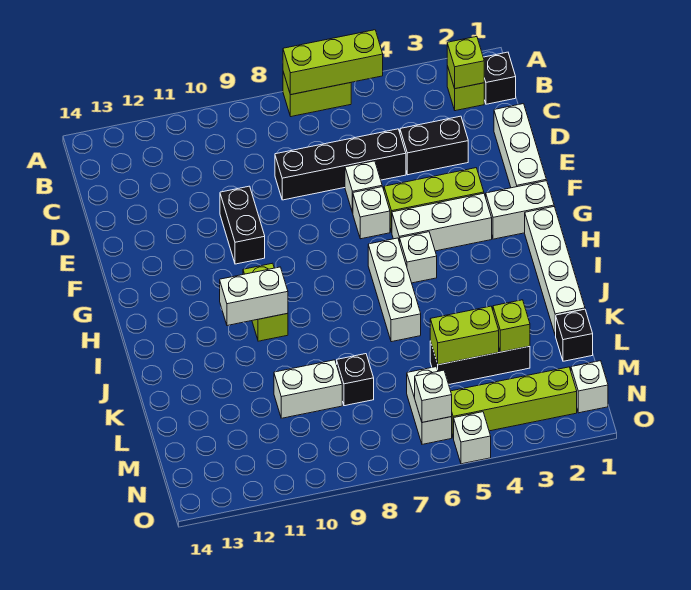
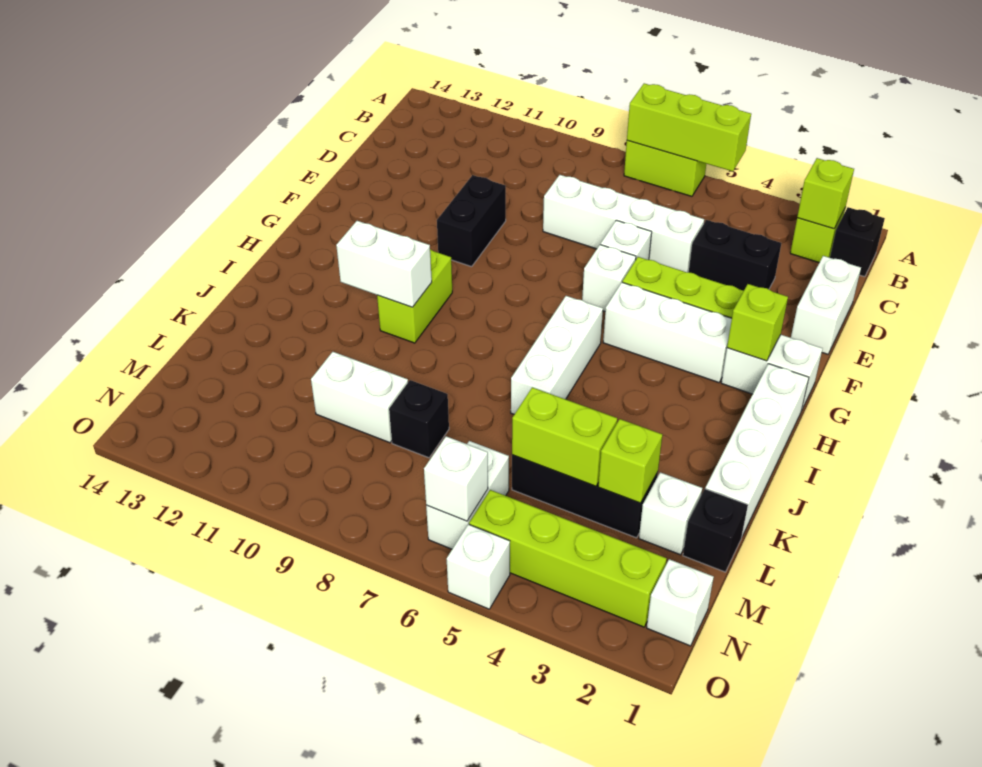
white 1x3 brick [494,104,546,188] -> white 1x2 brick [791,256,861,354]
black 1x4 brick [275,129,406,200] -> white 1x4 brick [543,175,704,272]
none -> lime 1x1 brick [727,284,788,361]
white 1x1 brick [400,232,437,283] -> white 1x1 brick moved to [639,472,702,555]

